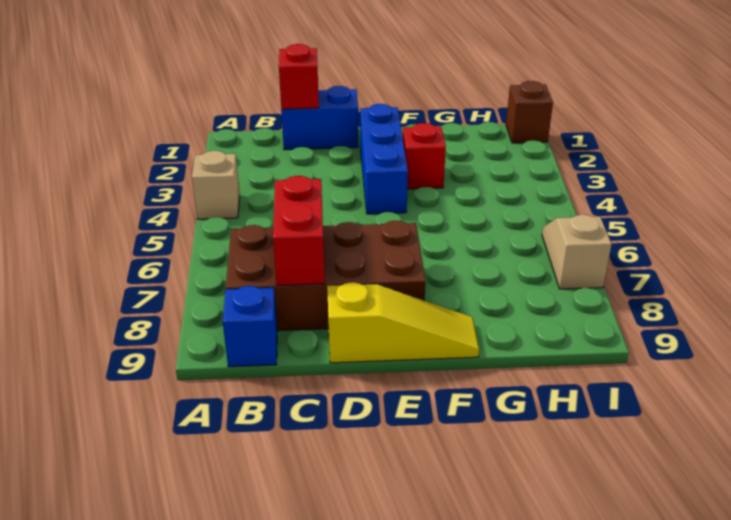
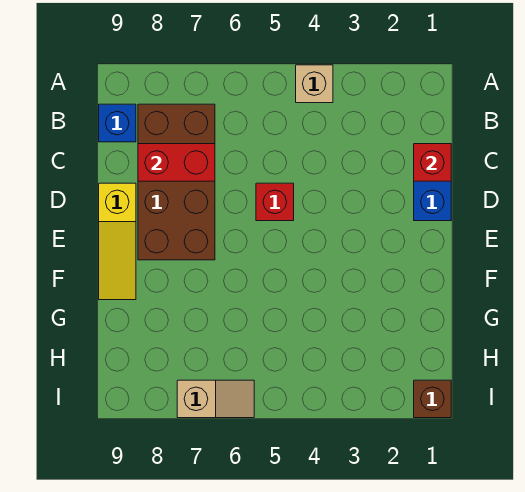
blue 1x3 brick [360,104,408,214] -> none
red 1x1 brick [403,123,446,189] -> red 1x1 brick moved to [256,183,294,221]

